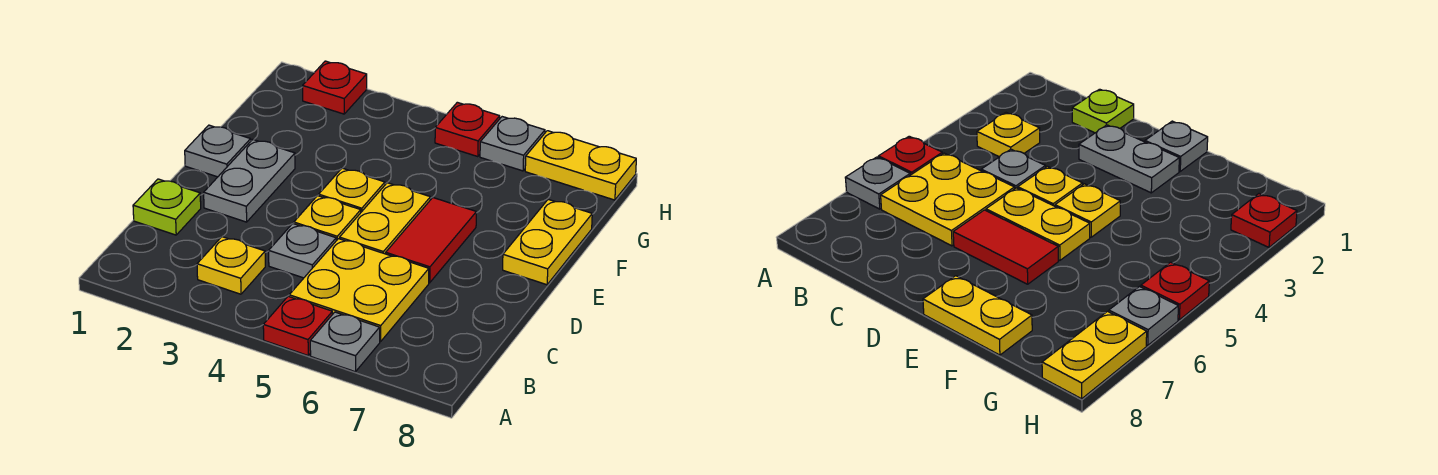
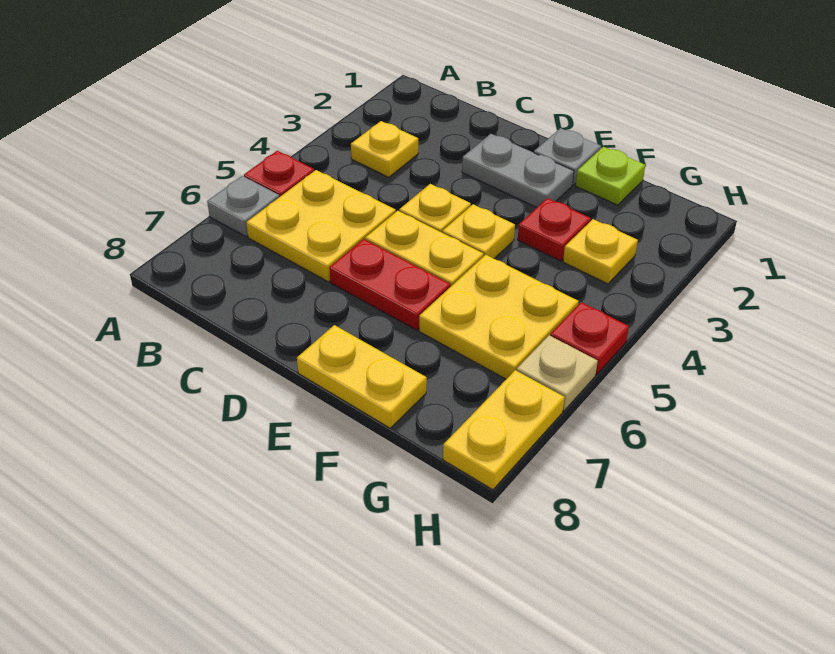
lime 1x1 plate [133,179,201,235] -> lime 1x1 plate moved to [576,147,645,205]
grey 1x1 plate [269,224,336,278] -> none
red 1x2 tile [386,198,476,283] -> red 1x2 plate [329,239,450,330]
none -> yellow 2x2 plate [419,255,579,379]
none -> yellow 1x1 plate [563,219,638,284]
red 1x1 plate [303,61,367,114] -> red 1x1 plate moved to [518,198,591,261]
grey 1x1 plate [480,117,545,171] -> tan 1x1 plate [517,335,598,411]

